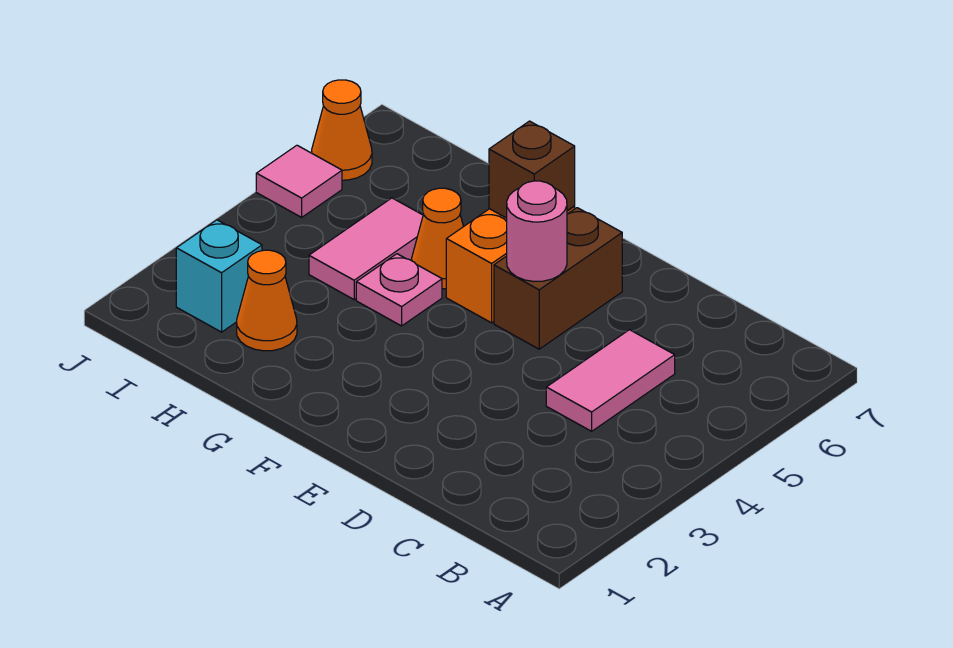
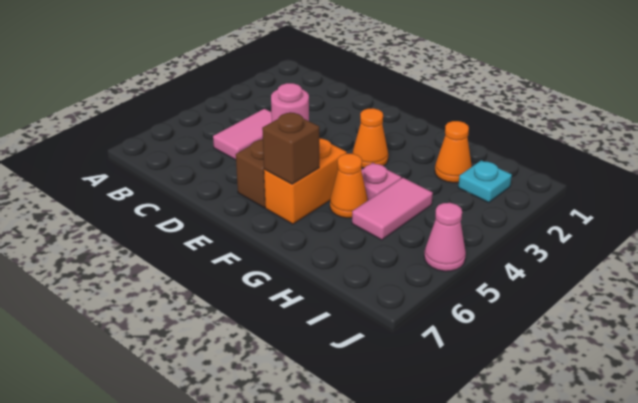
cyan 1x1 brick [176,220,262,332] -> cyan 1x1 plate [458,160,512,202]
pink 1x1 tile [256,145,342,217] -> pink 1x1 cone [424,203,466,271]
orange 1x1 cone [312,80,372,180] -> orange 1x1 cone moved to [353,108,388,168]

